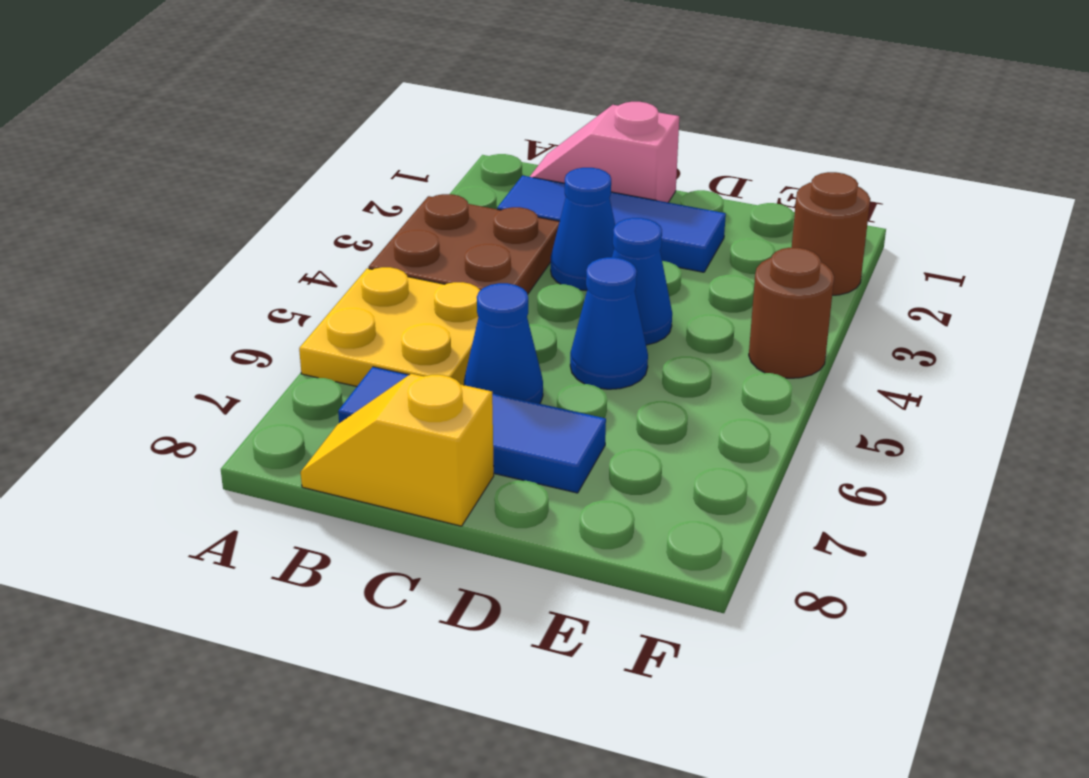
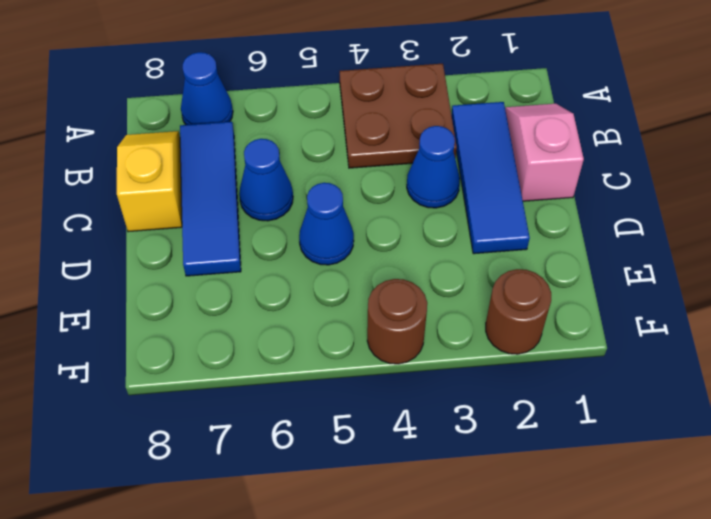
yellow 2x2 plate [299,267,480,387] -> none
blue 1x1 cone [612,218,672,345] -> blue 1x1 cone moved to [181,52,233,125]

